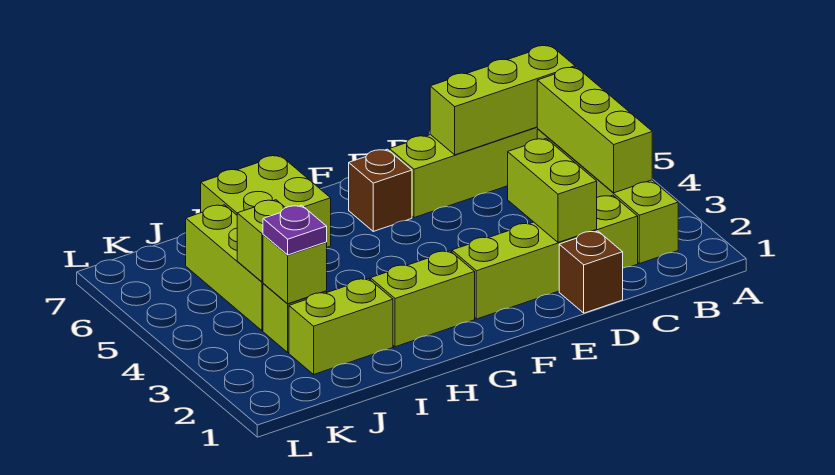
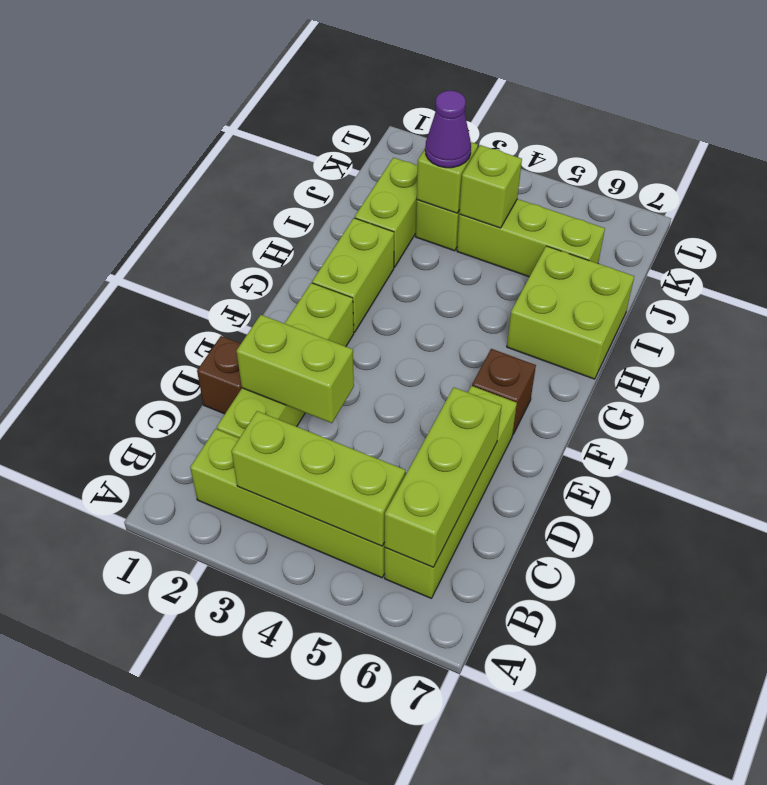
purple 1x1 plate [263,205,327,255] -> purple 1x1 cone [425,91,471,168]

